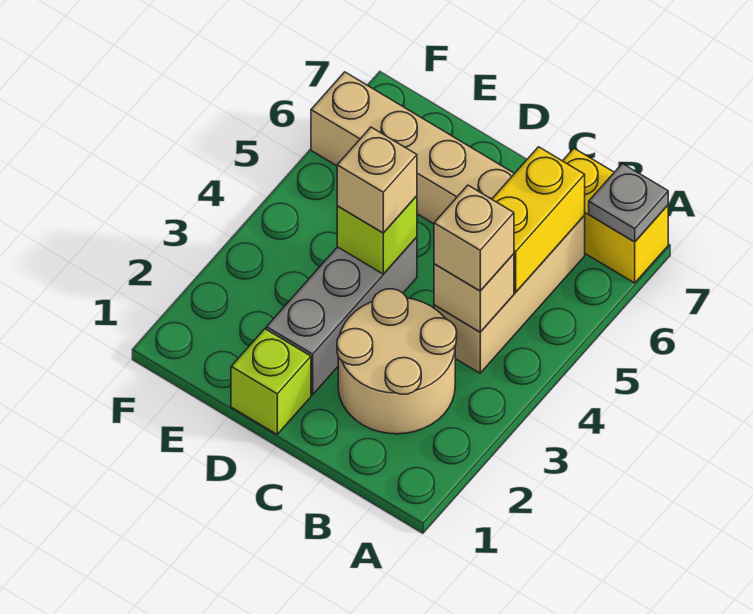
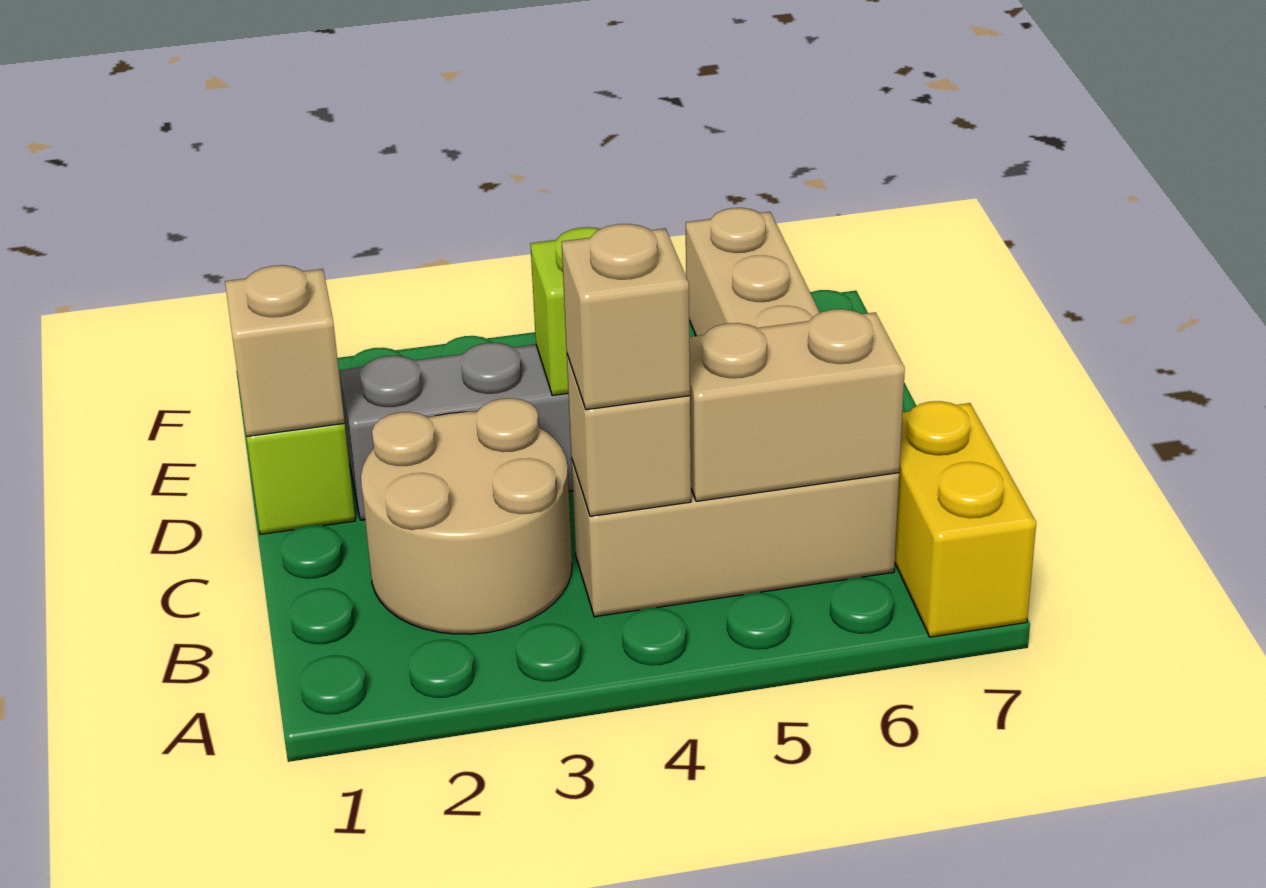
grey 1x1 plate [589,164,668,242] -> none
yellow 1x2 brick [492,147,585,292] -> tan 1x2 brick [689,309,905,501]
tan 1x1 brick [337,127,417,233] -> tan 1x1 brick moved to [225,265,345,437]

